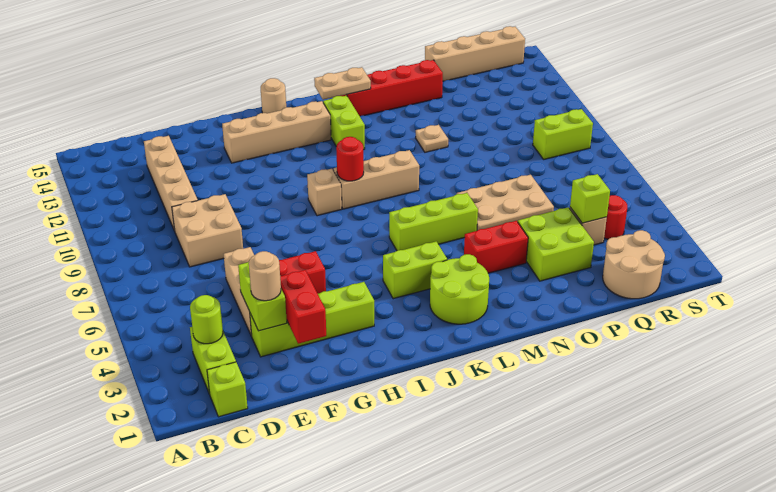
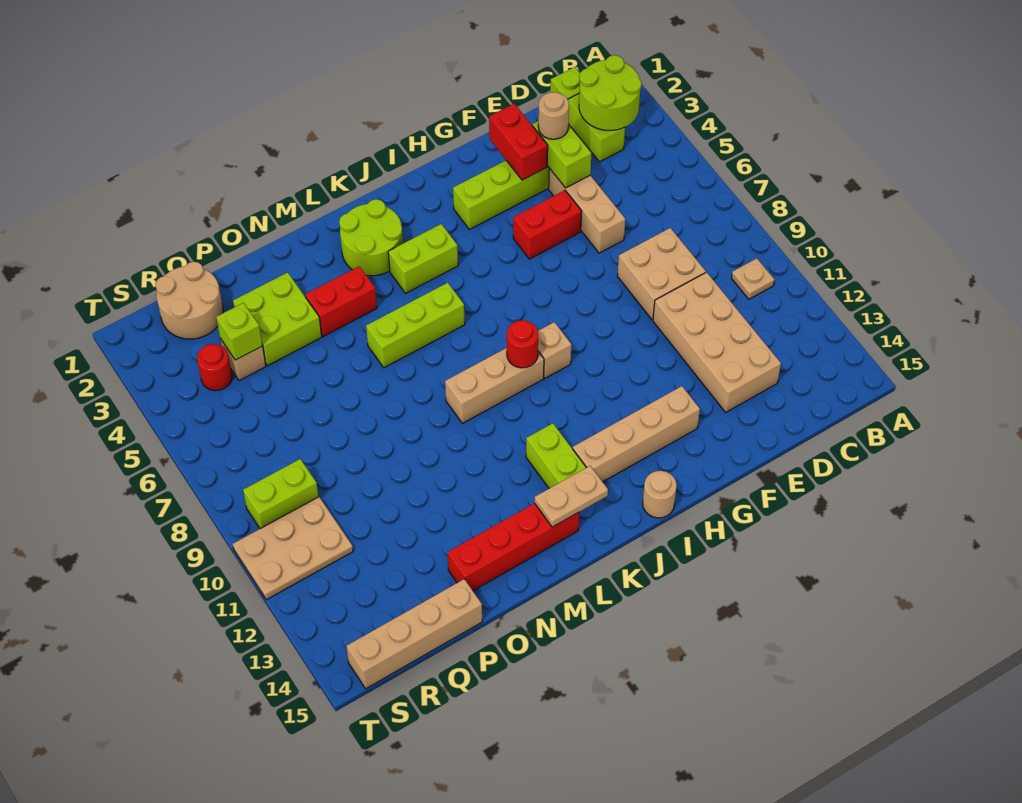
lime 1x1 round brick [190,295,223,344] -> lime 2x2 round brick [579,55,641,131]
tan 1x4 brick [144,136,198,230] -> tan 2x4 brick [653,272,781,412]
tan 2x3 plate [457,175,554,230] -> tan 2x3 plate moved to [233,497,353,600]
tan 1x1 plate [416,125,448,152] -> tan 1x1 plate moved to [731,258,774,299]

